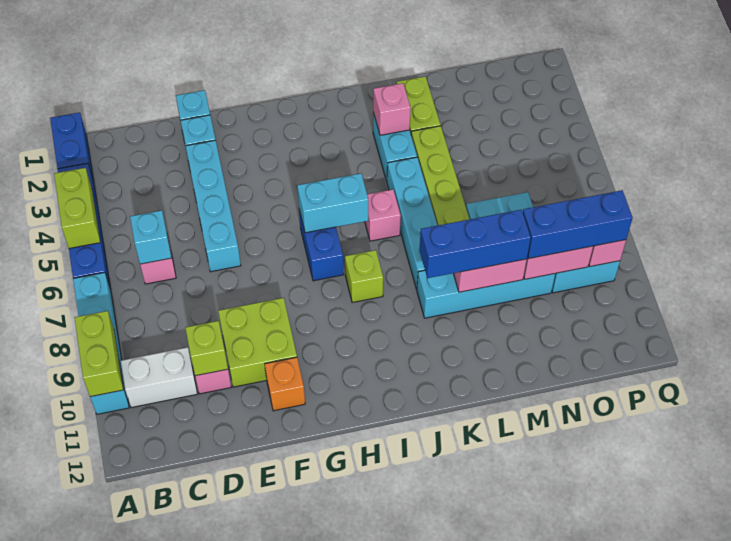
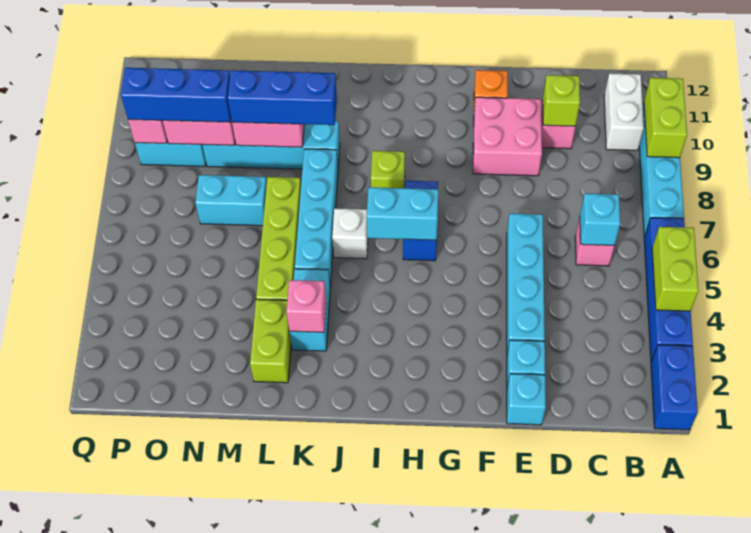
white 1x2 brick [121,347,197,408] -> white 1x2 brick turned to [604,73,644,150]
lime 2x2 brick [218,298,297,387] -> pink 2x2 brick [473,97,542,176]
pink 1x1 brick [365,189,401,241] -> white 1x1 brick [332,208,368,259]

